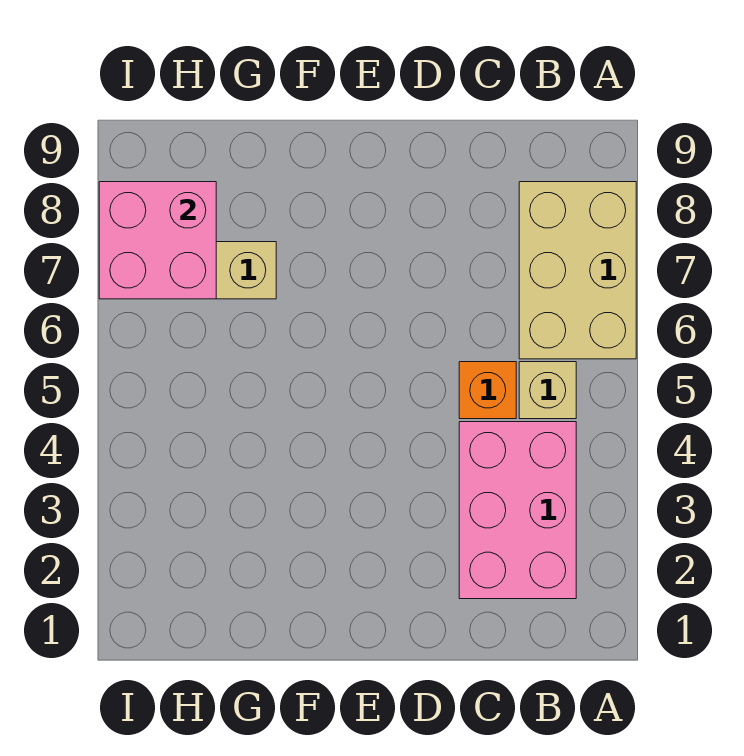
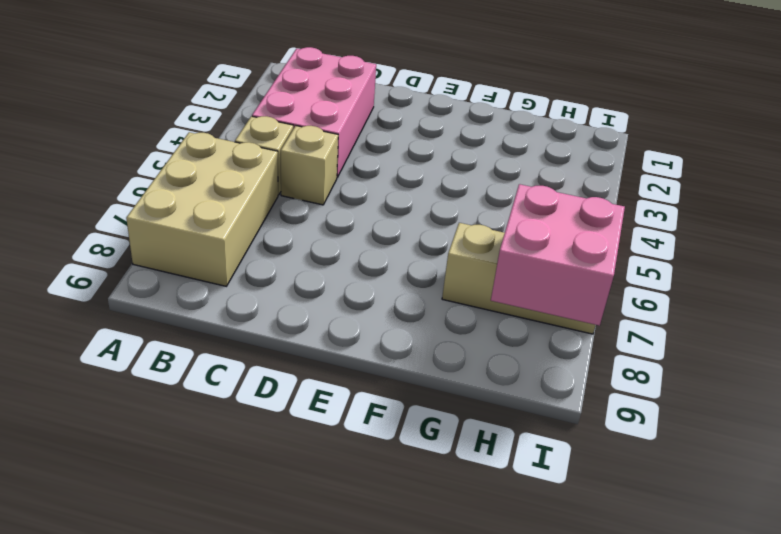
orange 1x1 brick [459,362,516,419] -> tan 1x1 brick [281,126,338,205]

